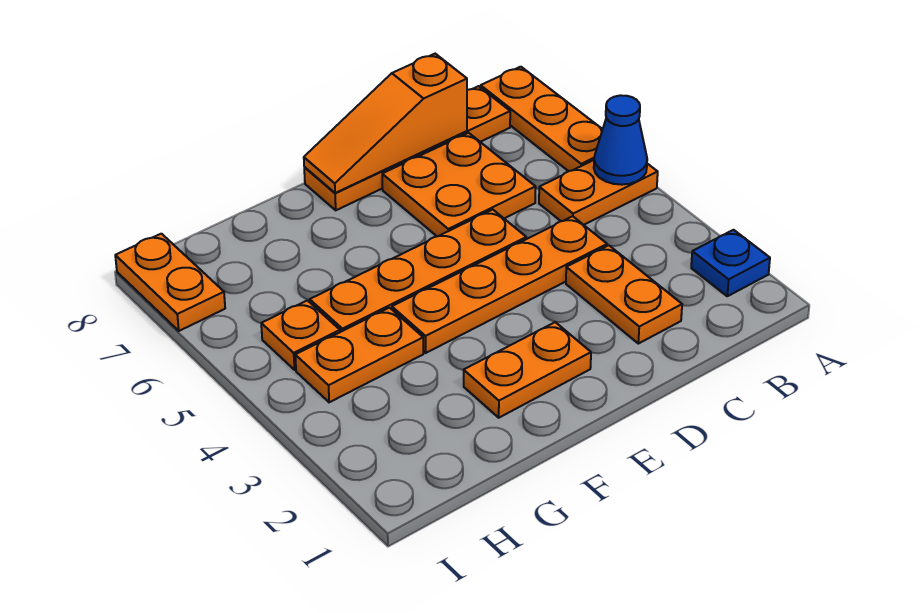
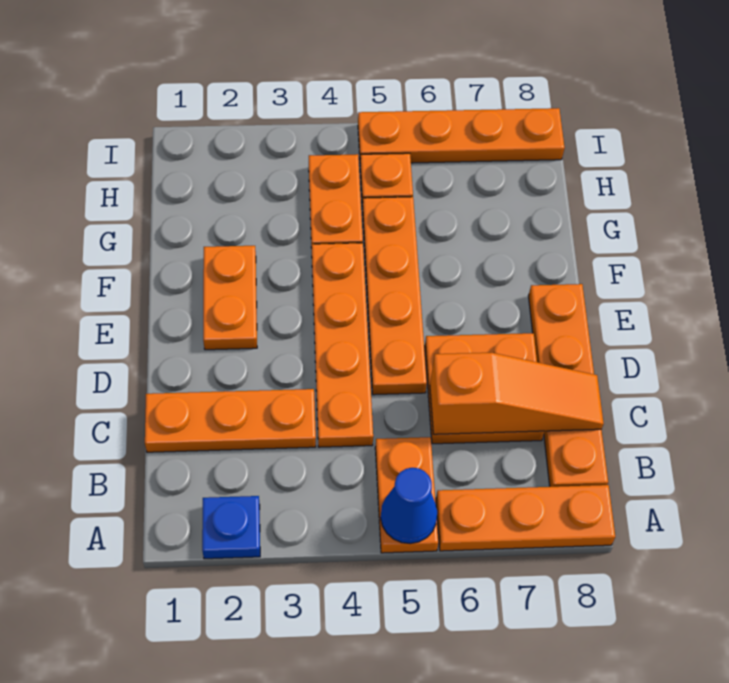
orange 1x2 plate [566,245,682,344] -> orange 1x3 plate [145,389,316,452]
orange 1x3 slope [304,54,467,193] -> orange 1x3 slope turned to [430,353,604,434]
orange 1x2 plate [115,234,225,331] -> orange 1x4 plate [358,108,565,163]

